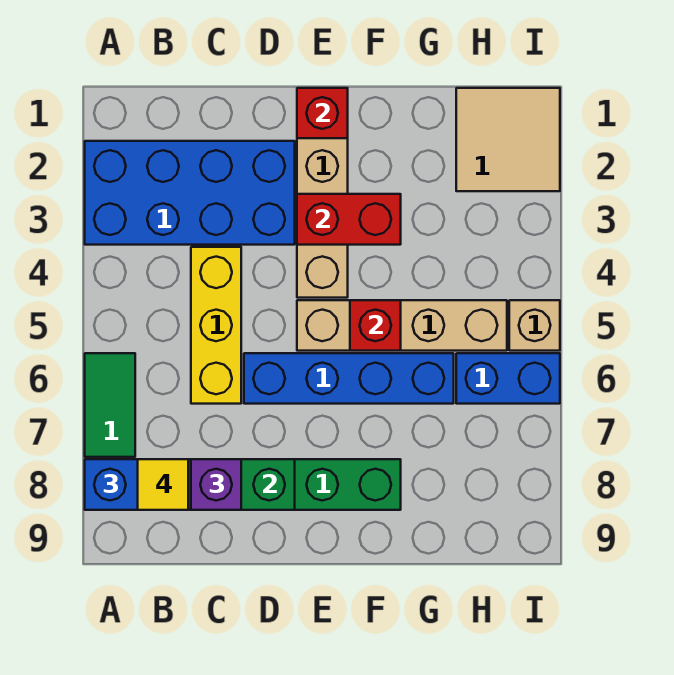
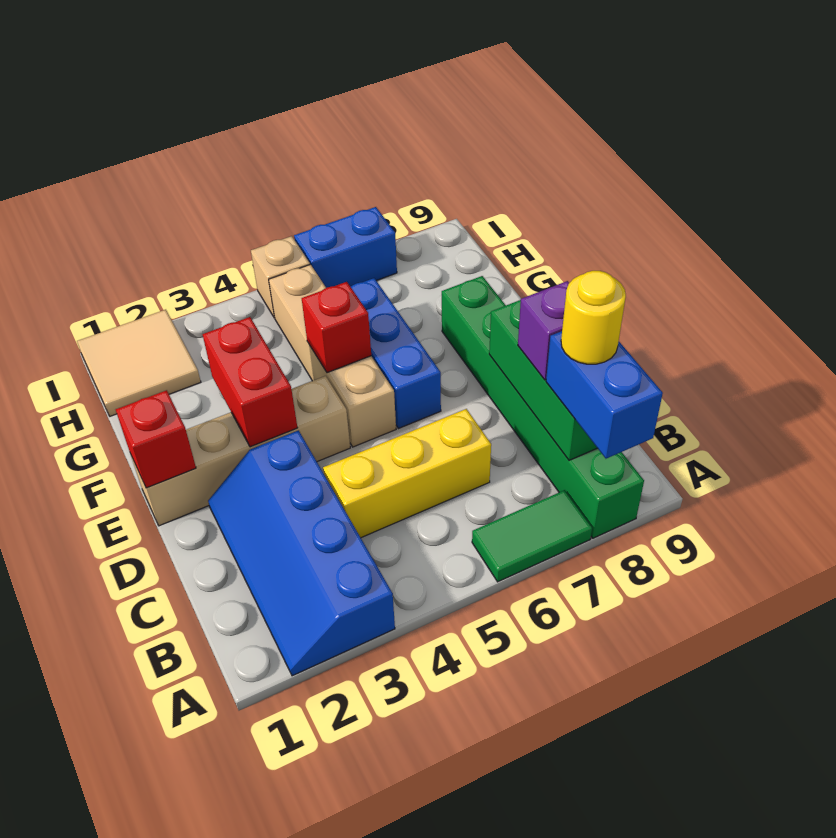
blue 2x4 brick [85,141,295,245] -> blue 2x4 slope [208,430,395,676]
yellow 1x1 tile [138,459,188,510] -> yellow 1x1 round brick [561,271,626,364]
blue 1x4 brick [244,353,454,404] -> blue 1x3 brick [351,278,441,429]
blue 1x2 brick [456,353,560,404] -> blue 1x2 brick turned to [294,207,397,288]

